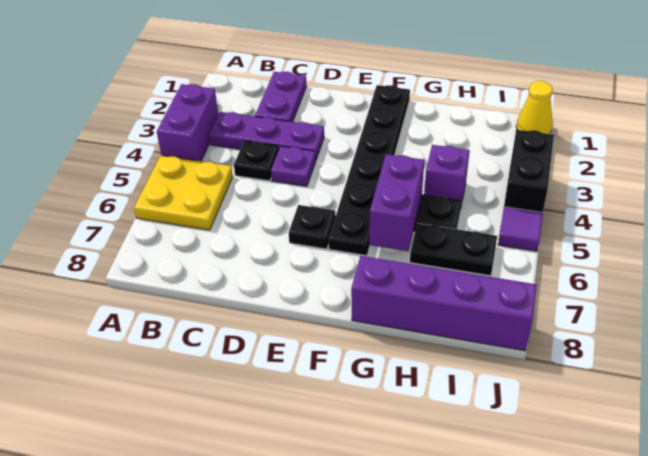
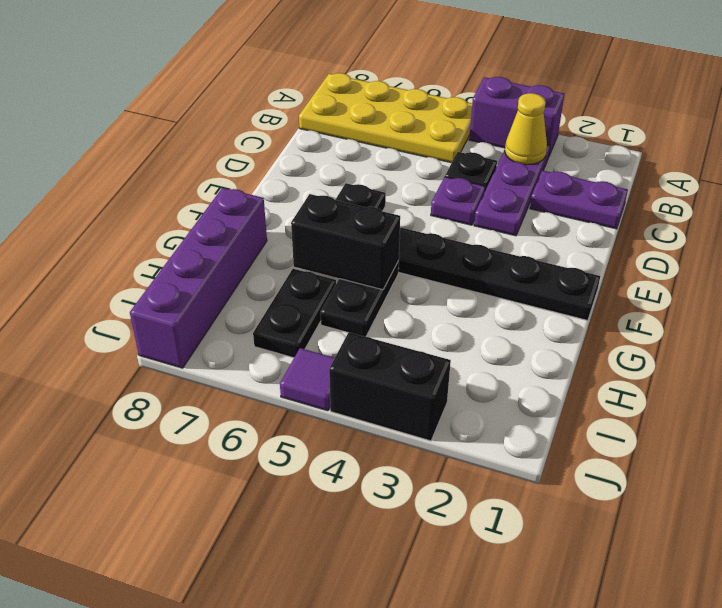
yellow 2x2 plate [134,155,233,230] -> yellow 2x4 plate [299,73,472,163]
purple 1x2 brick [369,154,424,251] -> black 1x2 brick [291,194,400,290]
purple 1x1 brick [424,145,470,206] -> none
yellow 1x1 cone [516,81,553,134] -> yellow 1x1 cone moved to [505,93,547,165]

